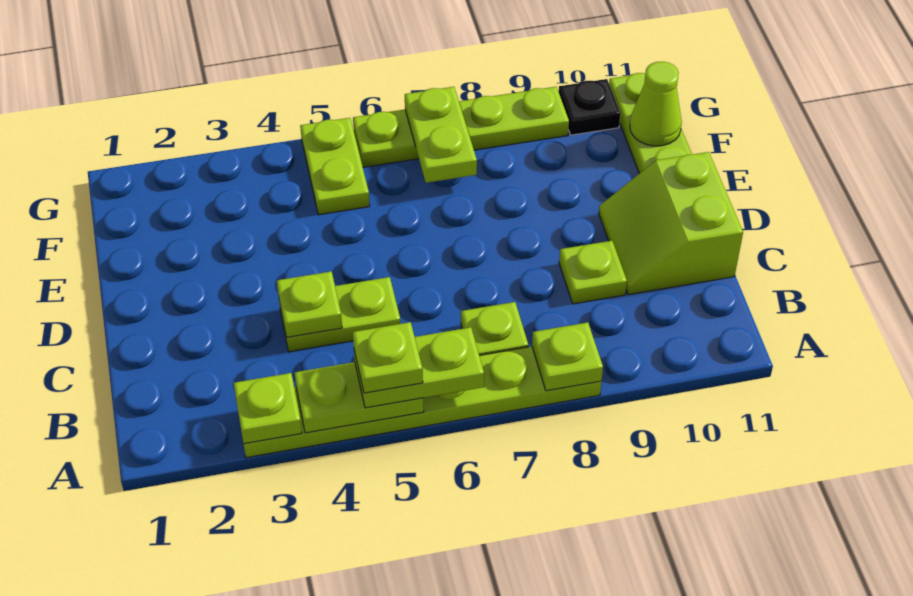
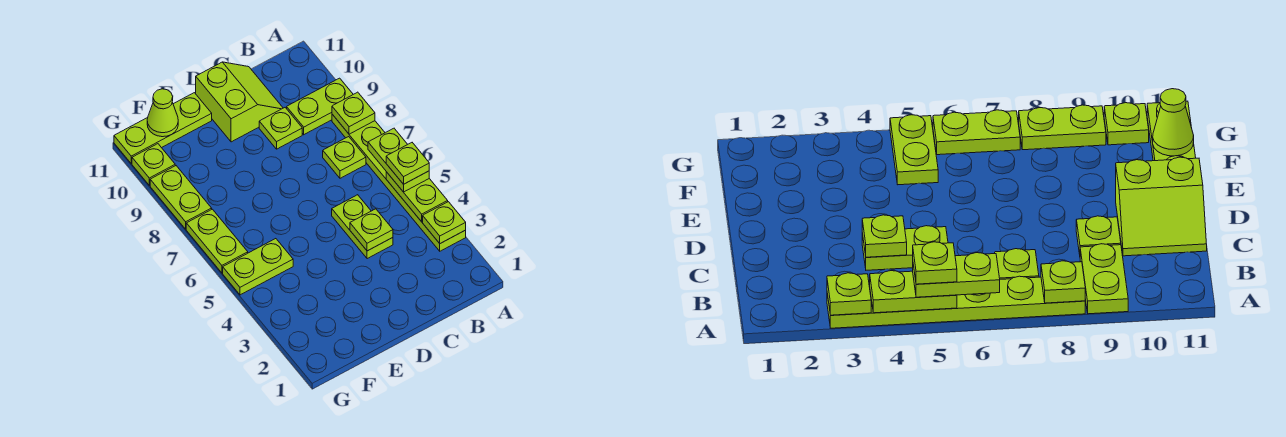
lime 2x2 slope [599,152,743,295] -> lime 2x2 slope turned to [196,62,283,142]
lime 1x2 plate [405,87,477,183] -> lime 1x2 plate moved to [287,78,353,134]
black 1x1 plate [559,79,620,135] -> lime 1x1 plate [132,144,175,185]

